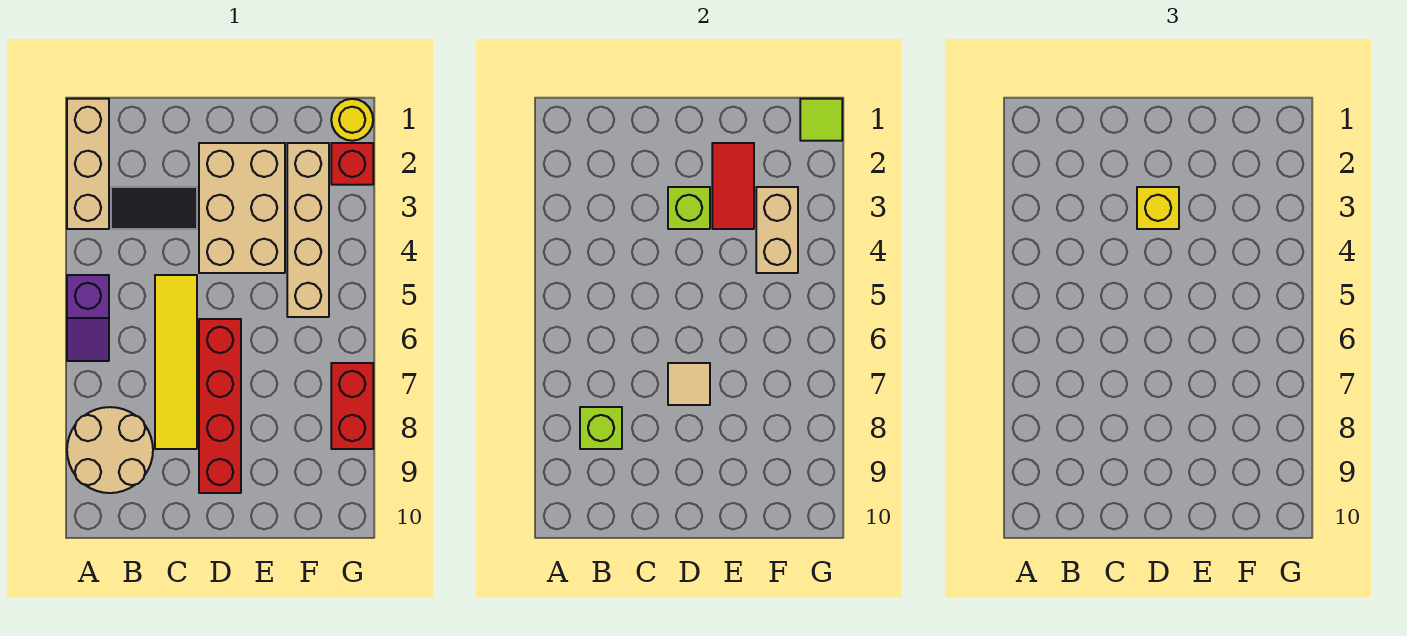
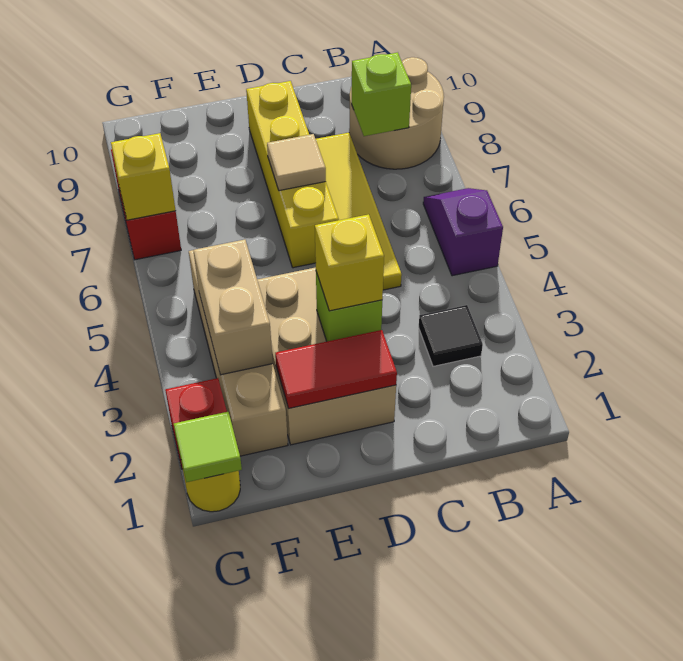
tan 1x3 brick [67,99,109,229] -> none
black 1x2 tile [111,187,197,229] -> black 1x1 tile [419,305,483,366]
red 1x4 brick [199,319,241,493] -> yellow 1x4 brick [246,81,339,268]
red 1x2 tile [712,143,754,229] -> red 1x2 tile turned to [275,330,397,409]
none -> yellow 1x1 brick [111,133,176,220]

